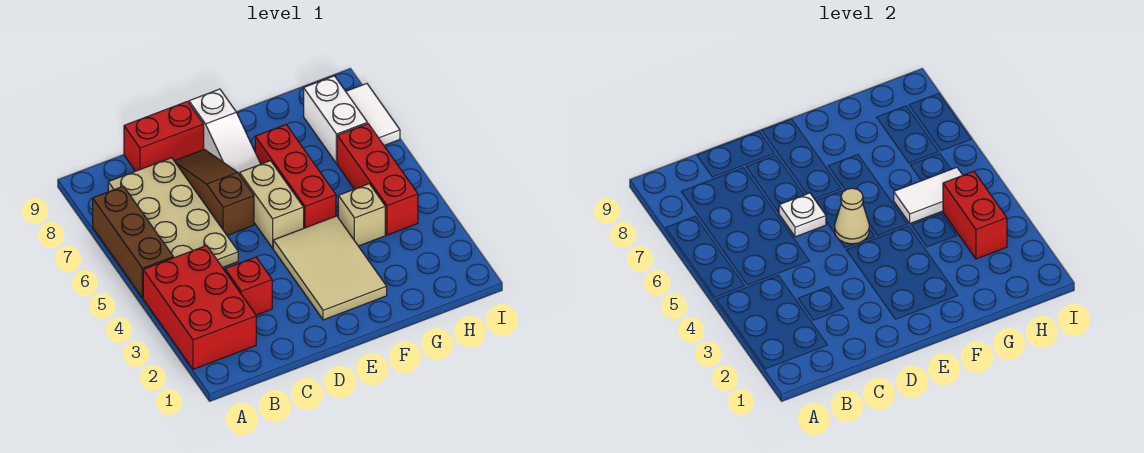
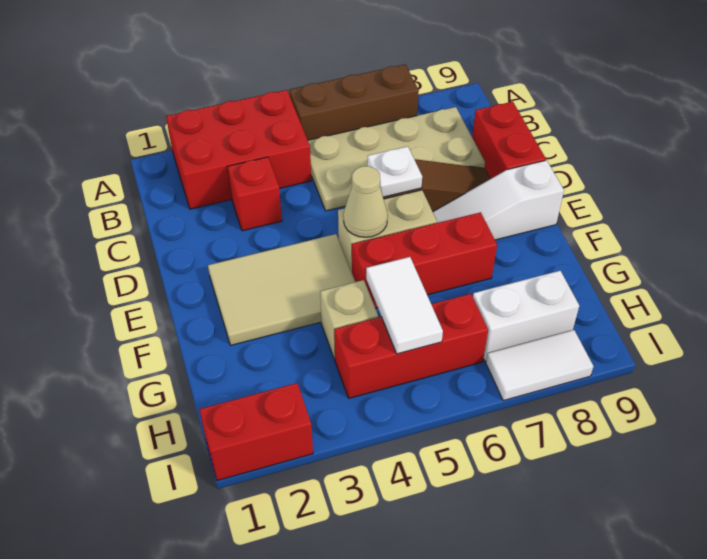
red 1x2 brick [943,171,1007,259] -> red 1x2 brick moved to [199,383,313,481]

